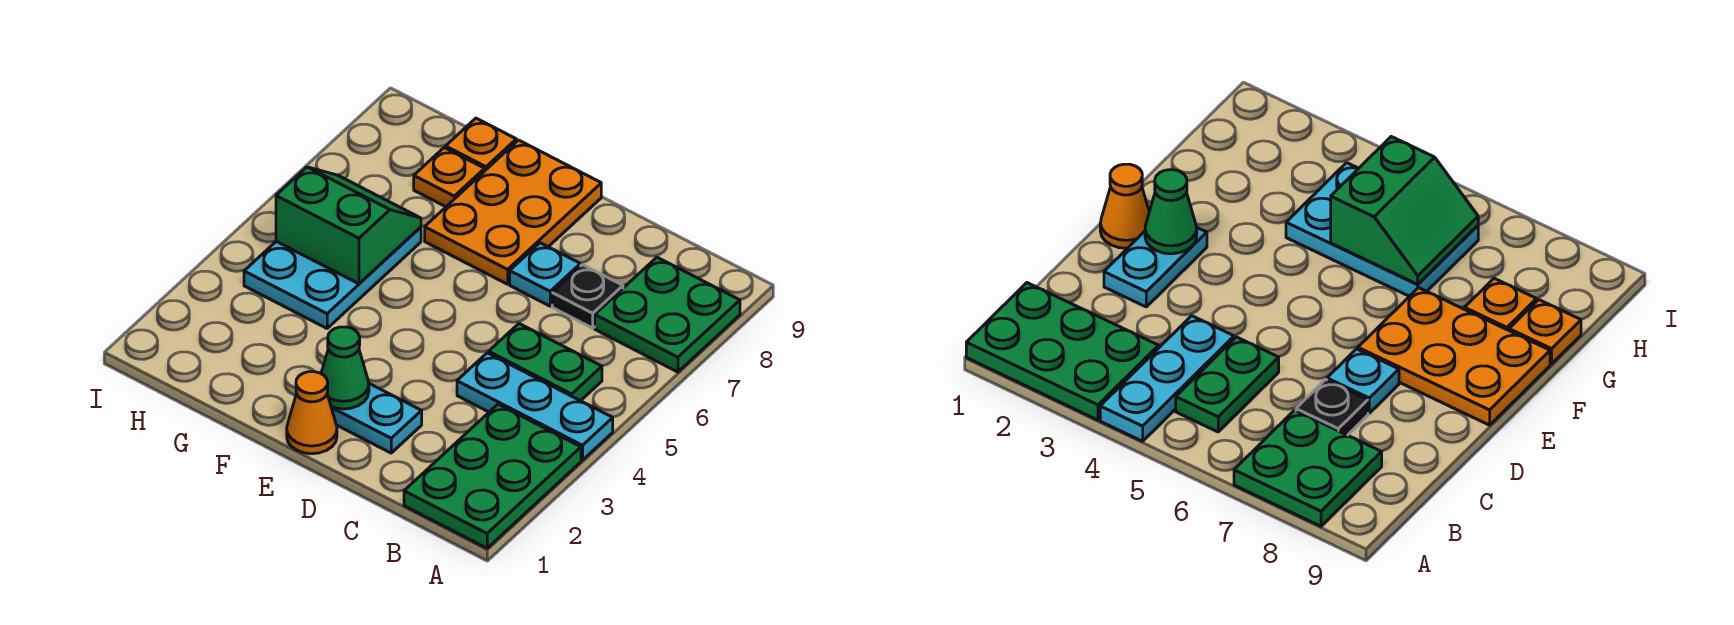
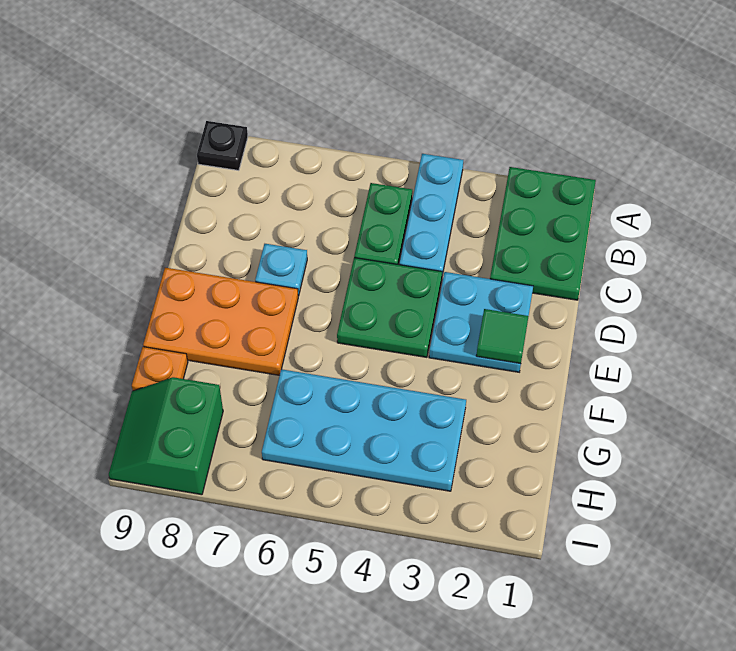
green 2x3 plate [404,404,581,548] -> green 2x3 plate turned to [490,167,596,300]
green 2x2 plate [595,257,740,372] -> green 2x2 plate moved to [337,258,442,357]
black 1x1 plate [552,265,623,328] -> black 1x1 plate moved to [197,121,248,170]
cyan 1x2 plate [331,384,422,453] -> cyan 2x2 plate [429,272,533,372]
orange 1x1 cone [287,372,337,454] -> none
green 1x1 cone [321,327,369,409] -> green 1x1 tile [476,309,529,364]
cyan 2x3 plate [244,227,421,328] -> cyan 2x4 plate [262,369,466,491]
green 2x2 slope [276,167,421,284] -> green 2x2 slope moved to [109,377,223,495]
orange 1x1 plate [414,148,485,207] -> none

